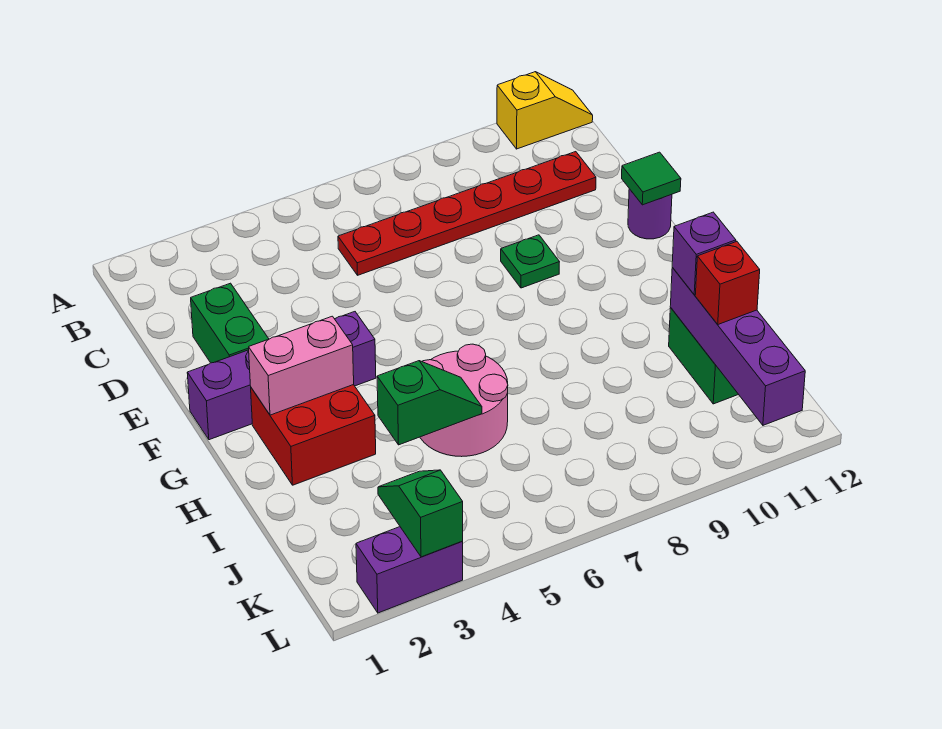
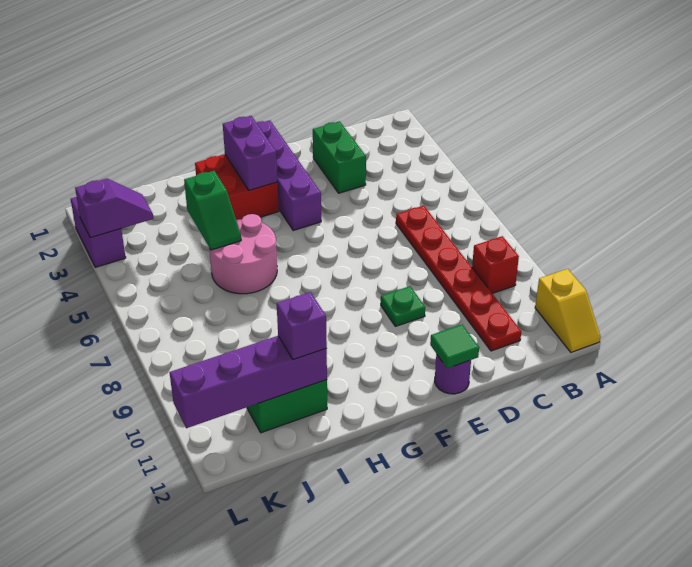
green 1x2 brick [191,283,269,363] -> green 1x2 brick turned to [313,121,366,193]
pink 1x2 brick [249,316,354,415] -> purple 1x2 brick [223,116,278,190]
red 1x1 brick [695,242,760,324] -> red 1x1 brick moved to [472,236,519,294]
green 1x2 slope [378,470,463,557] -> purple 1x2 slope [75,179,153,238]

